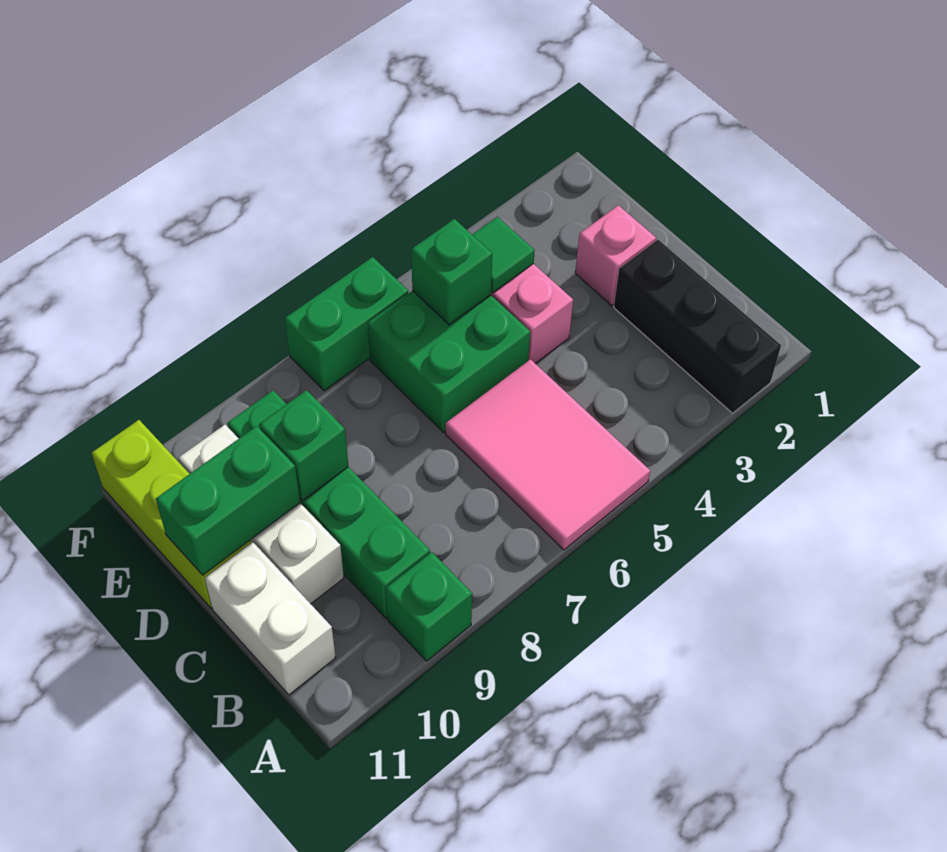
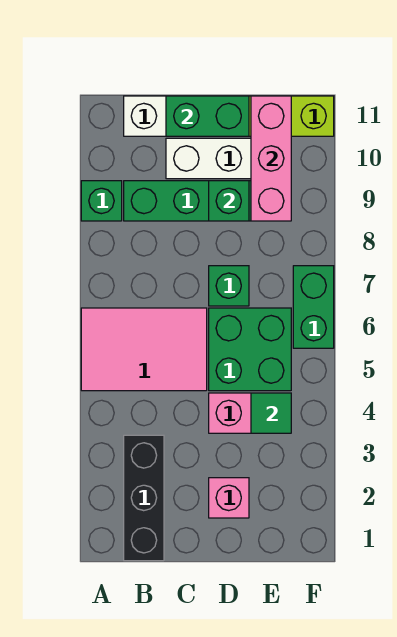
black 1x3 brick [614,240,781,413] -> black 1x3 brick turned to [124,435,164,561]
green 1x2 brick [156,426,300,575] -> green 1x2 brick turned to [166,96,249,136]
green 1x1 brick [411,219,492,325] -> green 1x1 brick moved to [209,266,249,306]
none -> pink 1x3 brick [251,96,291,221]

